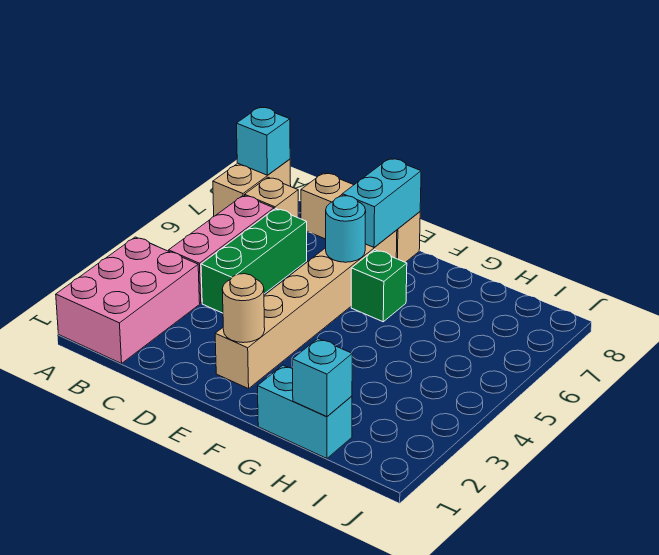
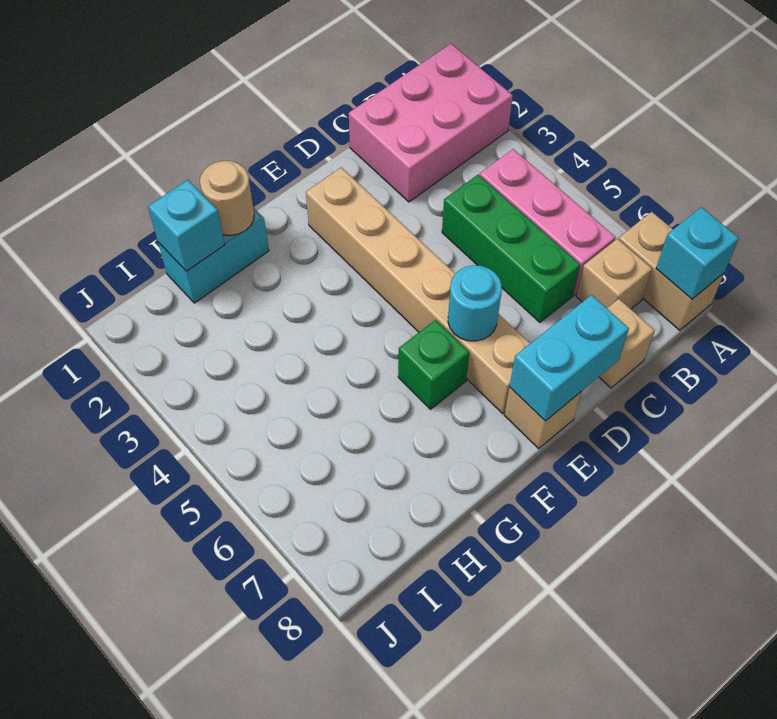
pink 2x3 brick [56,237,200,364] -> pink 2x3 brick turned to [349,44,513,202]
tan 1x1 round brick [222,274,265,343] -> tan 1x1 round brick moved to [200,161,254,235]
cyan 1x2 brick [342,158,421,247] -> cyan 1x2 brick turned to [510,295,629,421]

